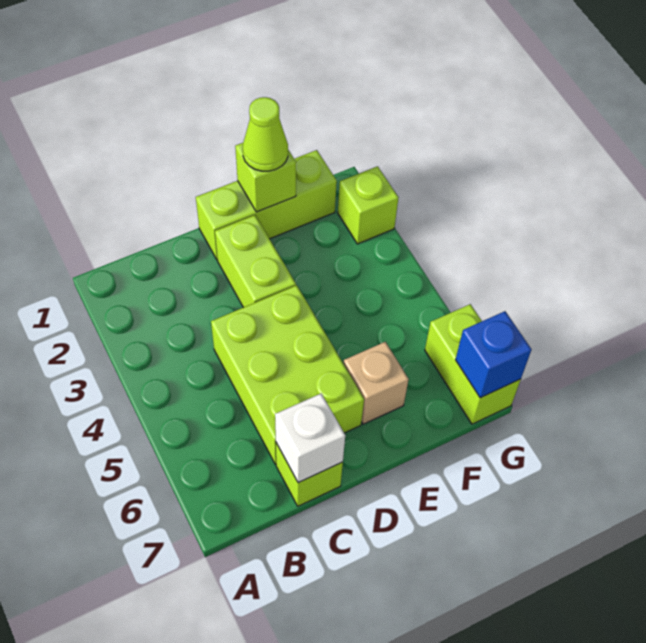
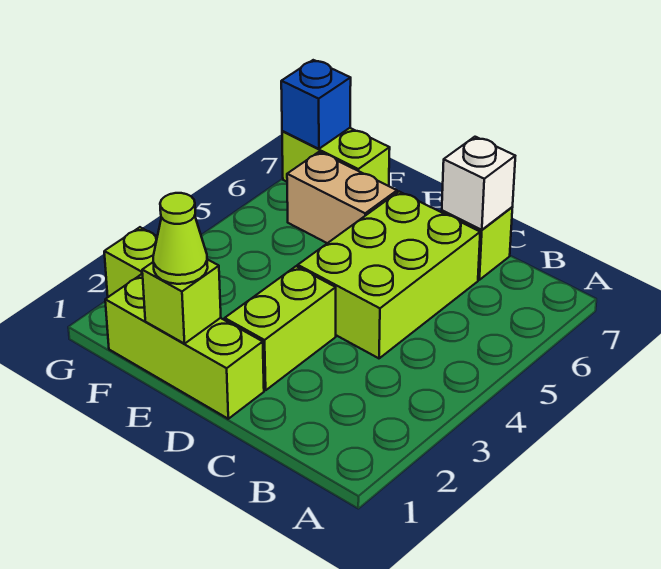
tan 1x1 brick [344,342,409,424] -> tan 1x2 brick [287,152,397,243]
lime 1x2 brick [425,304,521,424] -> lime 1x2 brick turned to [282,128,390,186]

